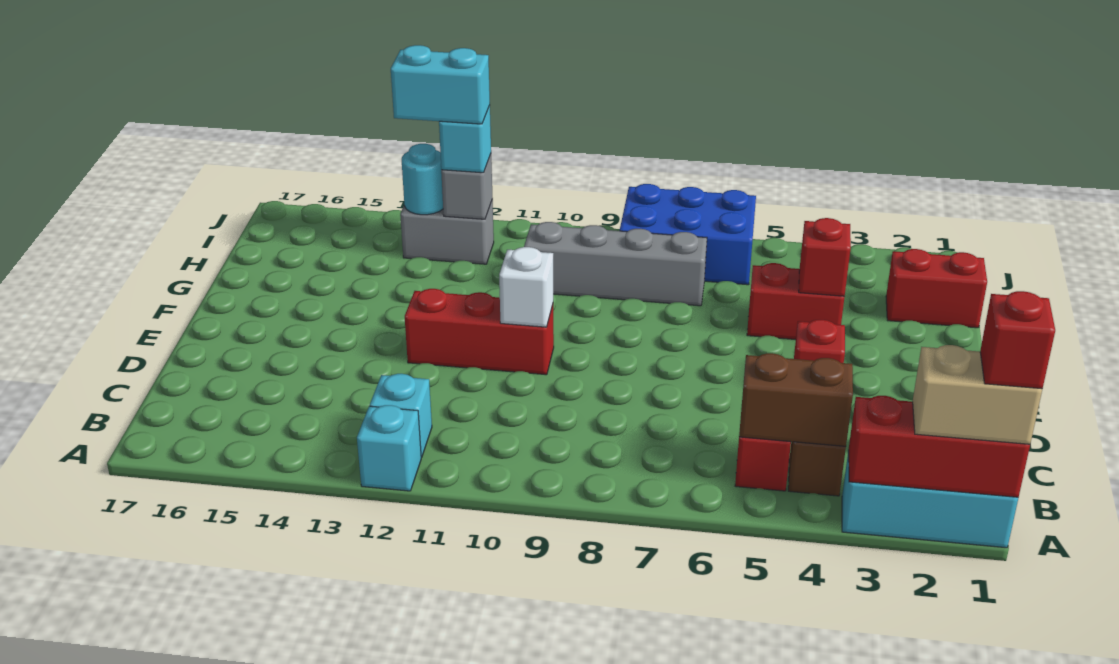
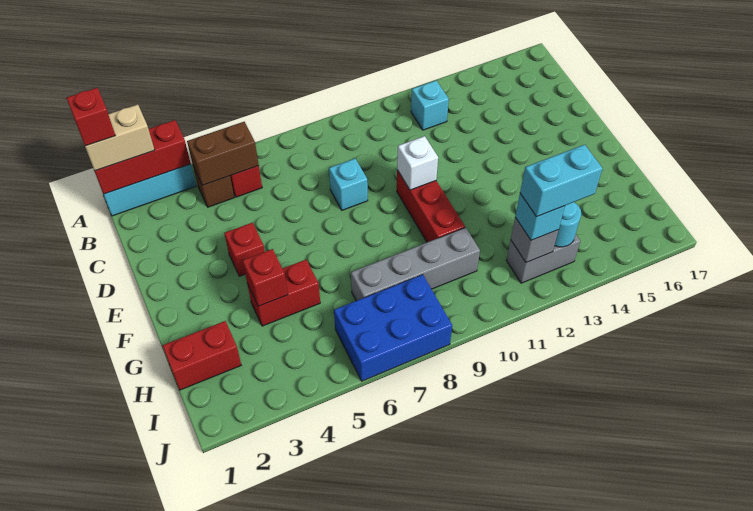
cyan 1x1 brick [357,405,421,491] -> cyan 1x1 brick moved to [329,158,368,210]
red 1x3 brick [405,289,554,375] -> red 1x3 brick turned to [397,170,465,242]

